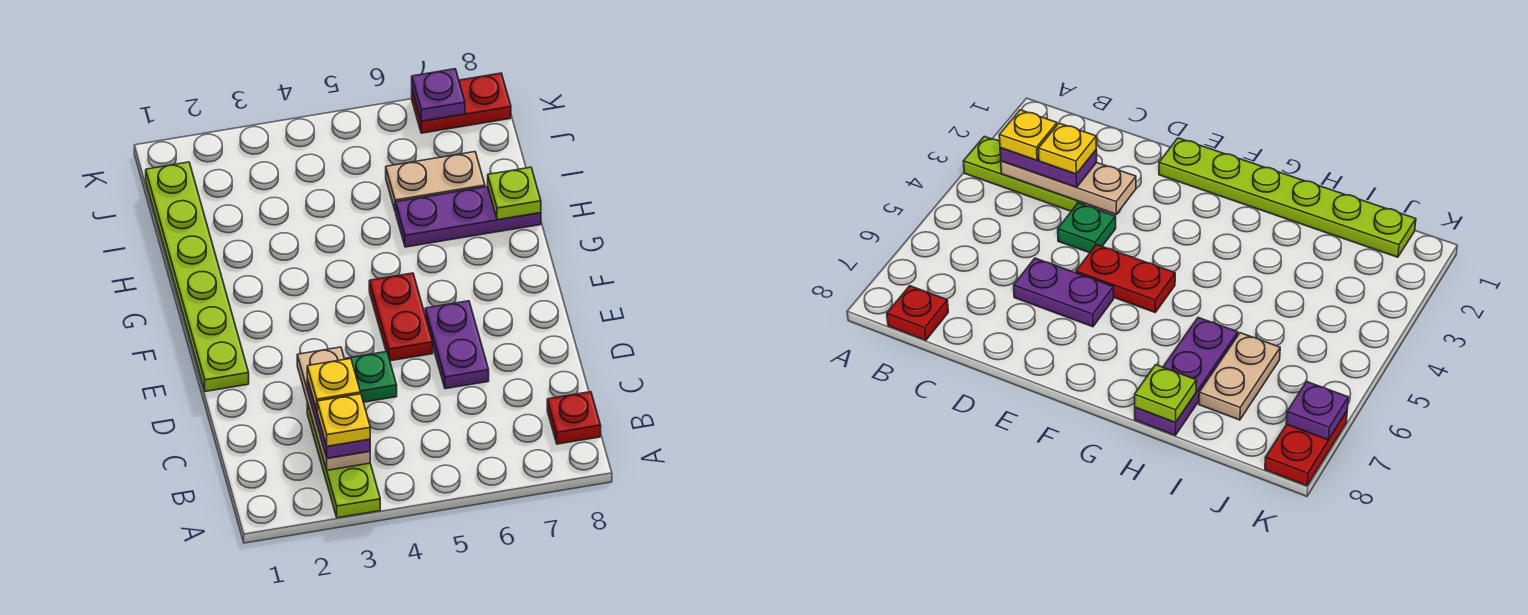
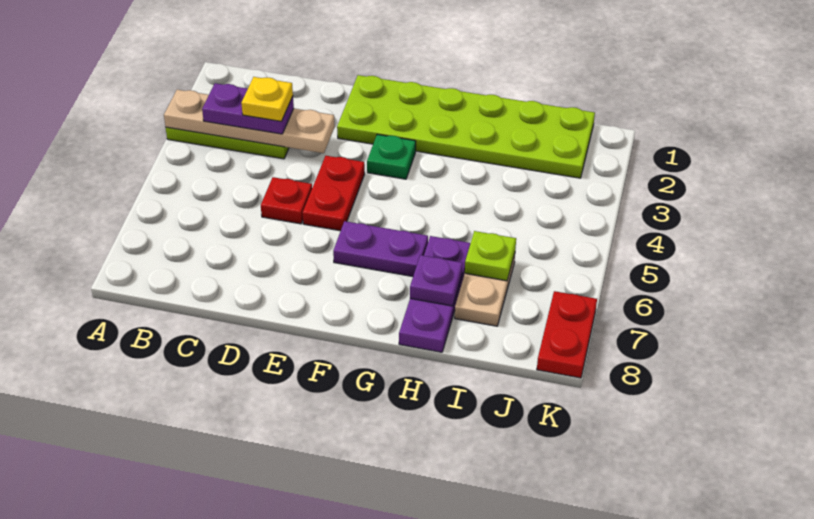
tan 1x3 plate [297,347,370,470] -> tan 1x4 plate [164,90,335,153]
yellow 1x1 plate [317,394,370,446] -> none
red 1x1 plate [547,392,601,444] -> red 1x1 plate moved to [261,177,312,224]
green 1x1 plate [345,352,397,402] -> green 1x1 plate moved to [367,134,416,179]
purple 1x2 plate [425,301,489,389] -> purple 1x2 plate moved to [333,221,428,276]
lime 1x6 plate [146,162,249,392] -> lime 2x6 plate [337,75,595,178]
red 1x2 plate [369,273,433,361] -> red 1x2 plate turned to [303,156,365,231]
lime 1x1 plate [488,167,541,220] -> lime 1x1 plate moved to [465,231,516,281]
purple 1x1 plate [412,69,465,121] -> purple 1x1 plate moved to [410,255,463,306]

